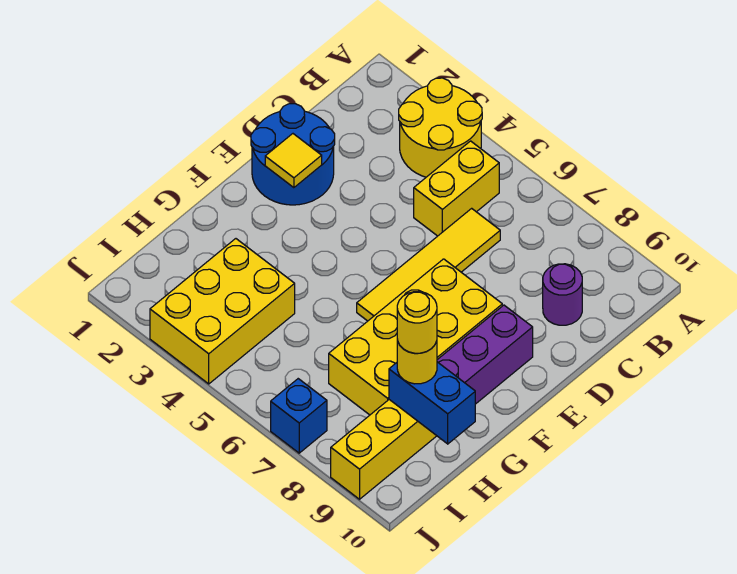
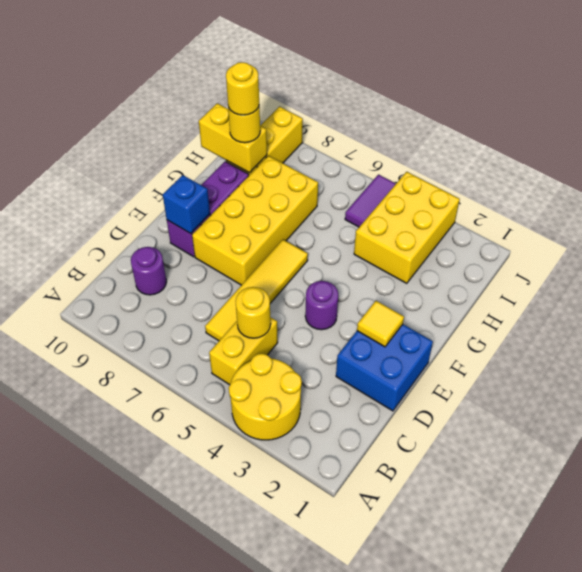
none -> yellow 1x1 round brick [235,287,271,338]
blue 2x2 round brick [251,104,335,205] -> blue 2x2 brick [336,325,433,411]
none -> purple 1x1 round brick [305,281,338,330]
blue 1x2 brick [389,362,475,444] -> yellow 1x2 brick [199,103,267,173]
none -> purple 1x2 tile [345,175,396,227]
blue 1x1 brick [271,379,327,453] -> blue 1x1 brick moved to [163,175,210,233]

